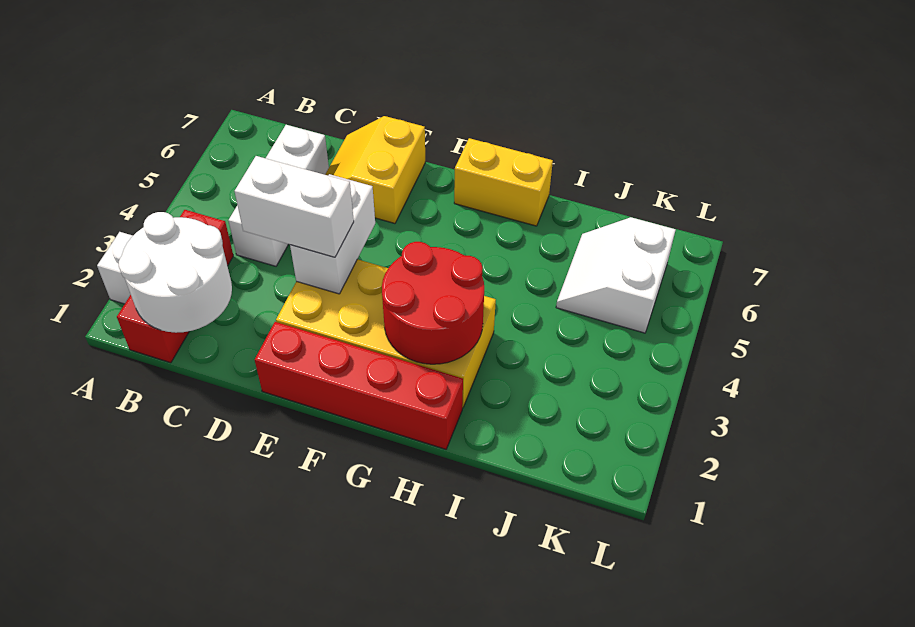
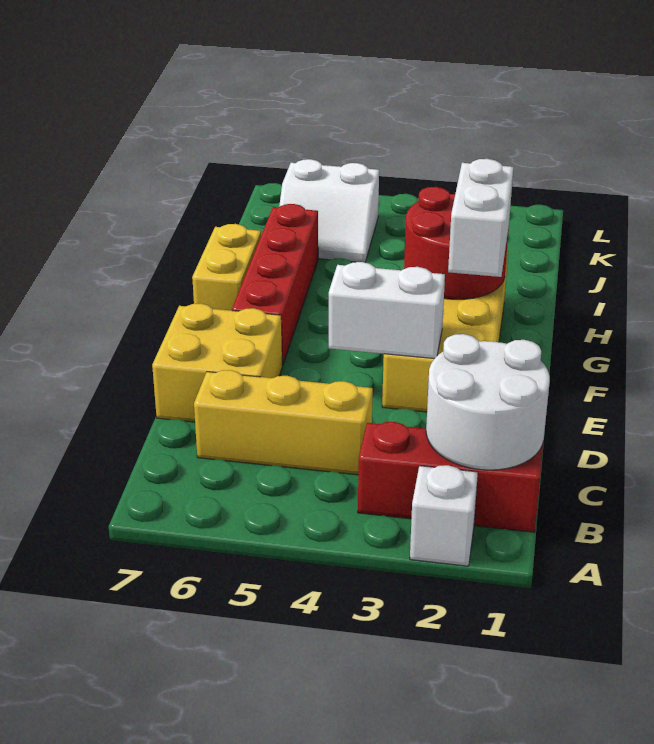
white 1x3 brick [229,125,329,266] -> yellow 1x3 brick [194,370,373,475]
white 1x2 brick [234,156,354,257] -> white 1x2 brick moved to [448,159,513,277]
yellow 2x2 slope [325,116,425,223] -> yellow 2x2 brick [152,303,282,422]
red 1x4 brick [255,322,463,449] -> red 1x4 brick moved to [232,204,318,366]

